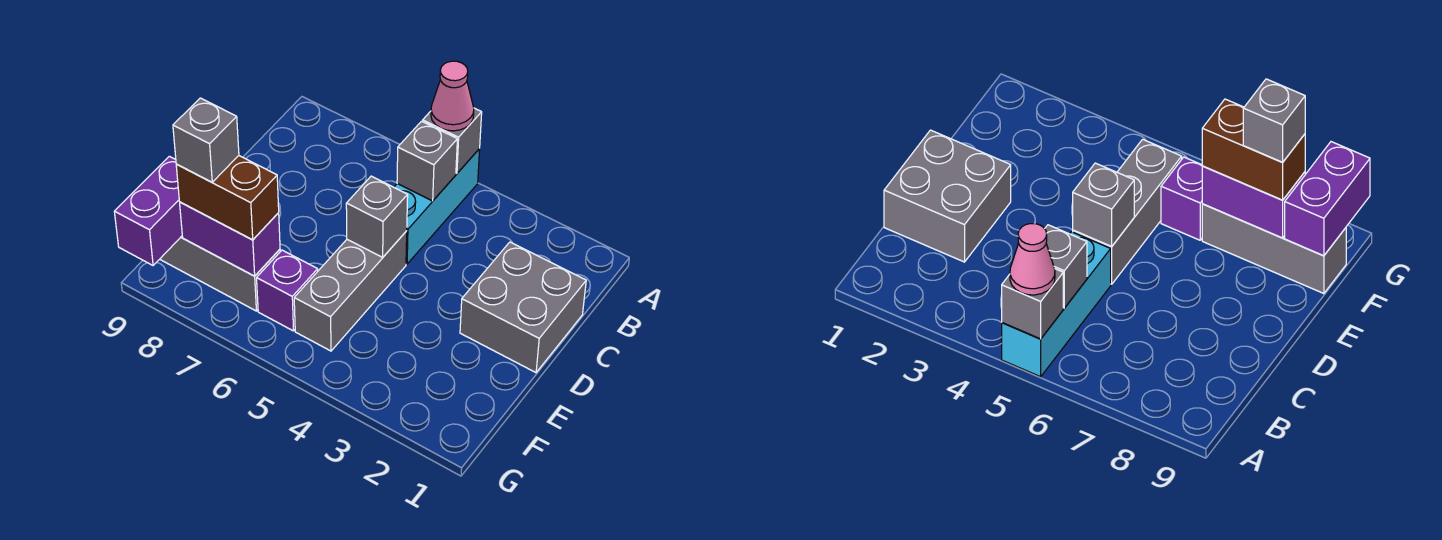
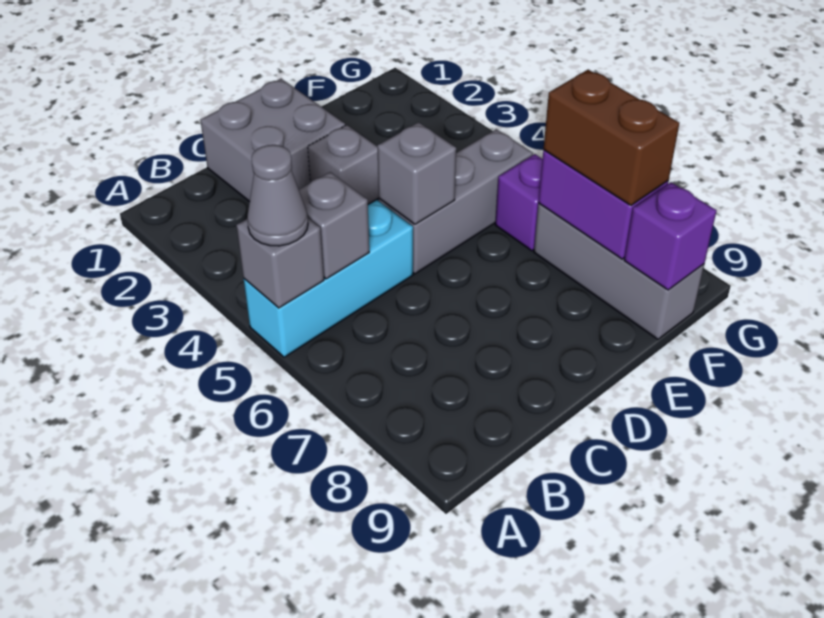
pink 1x1 cone [431,61,474,131] -> grey 1x1 cone [247,145,308,246]
grey 1x1 brick [173,98,239,182] -> grey 1x1 brick moved to [308,125,379,204]
purple 1x2 brick [114,156,182,265] -> purple 1x1 brick [624,182,716,290]

